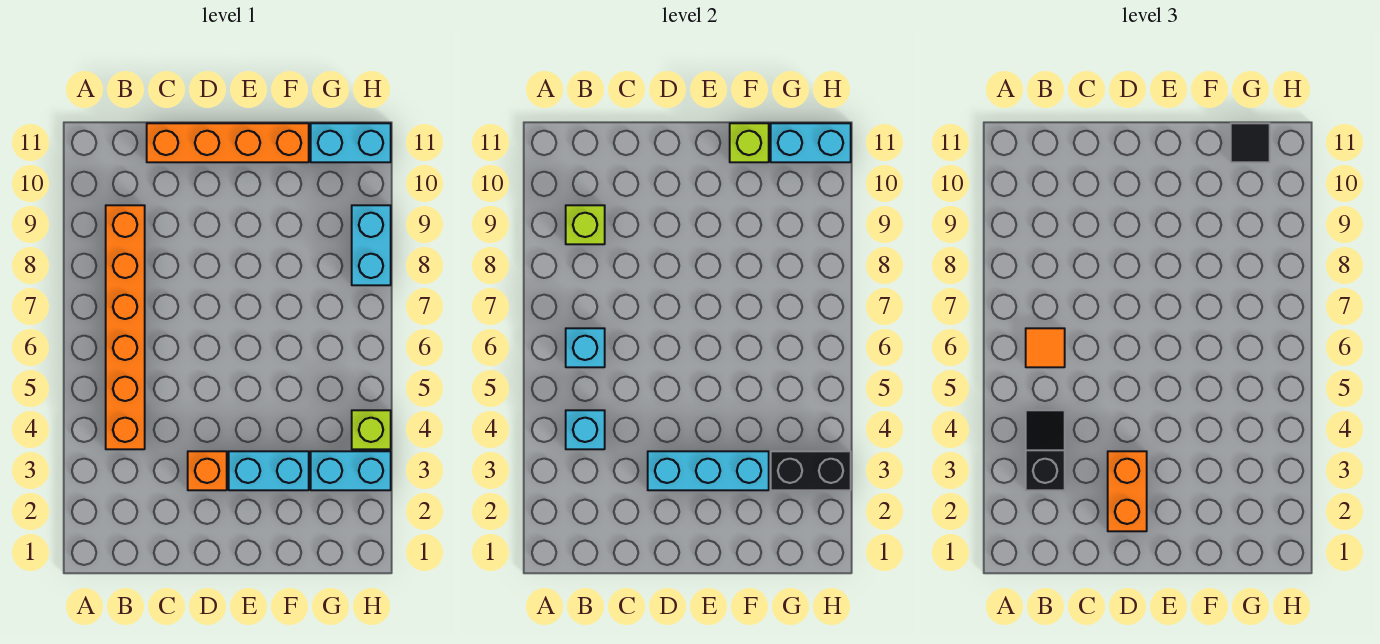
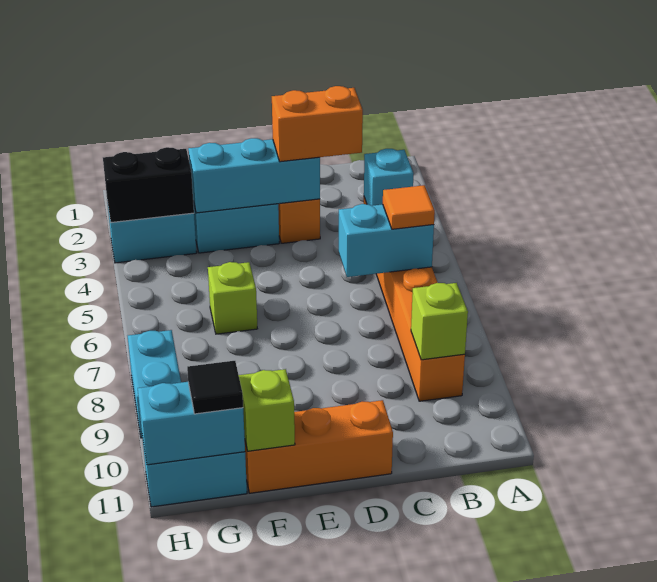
black 1x2 slope [1026,410,1065,490] -> none
cyan 1x1 brick [566,328,605,367] -> cyan 1x2 brick [339,204,434,277]
orange 1x4 brick [147,123,309,162] -> orange 1x3 brick [245,400,393,493]
orange 1x2 brick [1108,451,1147,531] -> orange 1x2 brick turned to [272,86,363,162]
lime 1x1 brick [352,410,391,449] -> lime 1x1 brick moved to [208,262,257,334]

